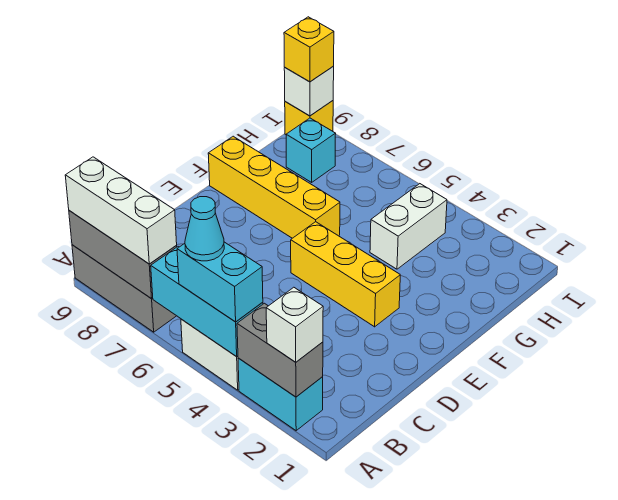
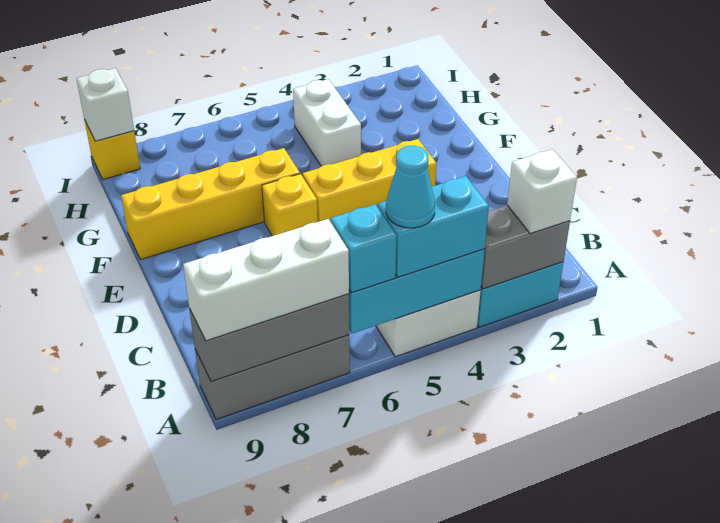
cyan 1x1 brick [286,118,336,182] -> cyan 1x1 brick moved to [331,204,397,293]
yellow 1x1 brick [284,17,334,82] -> yellow 1x1 brick moved to [262,174,318,236]

